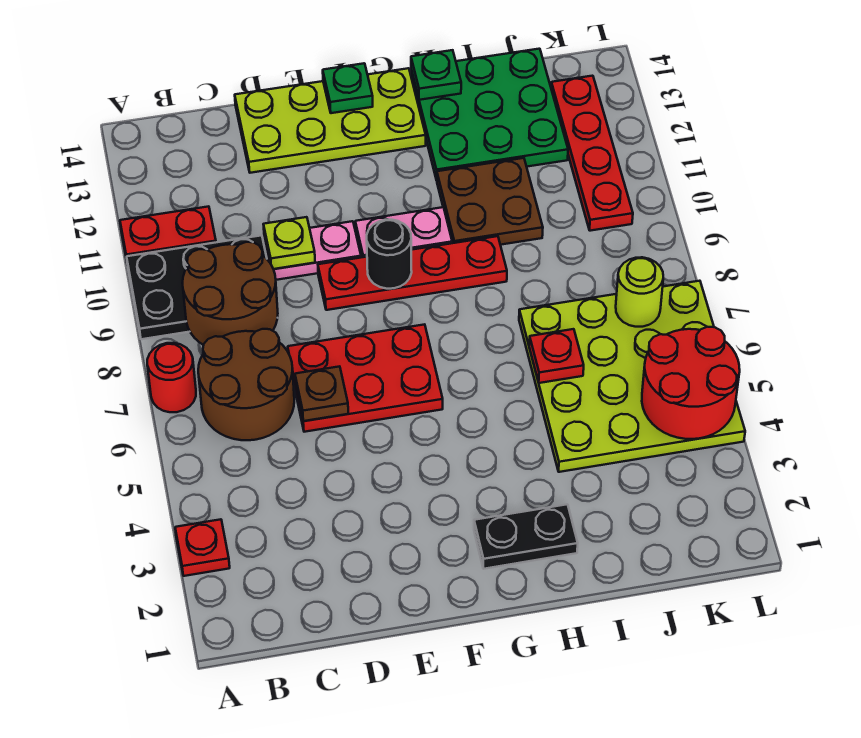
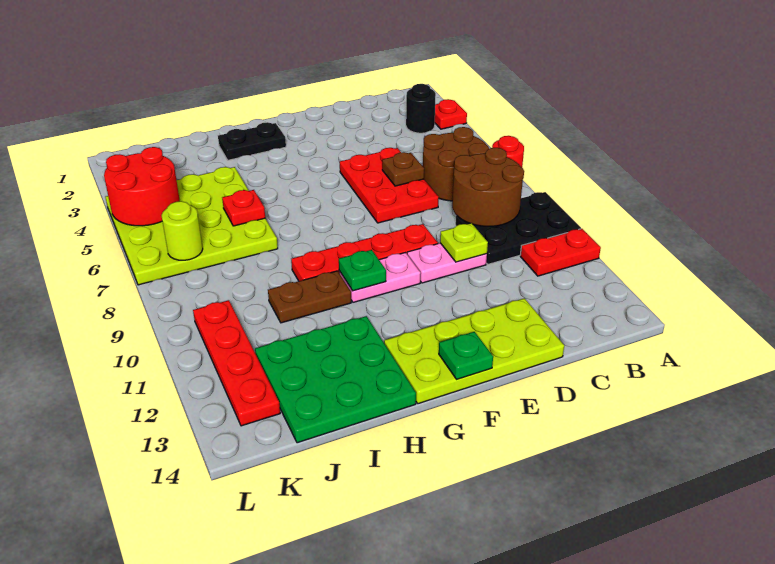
red 2x3 plate [288,324,443,432] -> red 2x3 plate turned to [340,148,439,223]
black 1x1 round brick [367,220,412,289] -> black 1x1 round brick moved to [406,84,436,133]
brown 2x2 plate [437,158,543,245] -> brown 1x2 plate [268,271,351,323]
green 1x1 plate [411,50,461,100] -> green 1x1 plate moved to [339,250,386,291]

